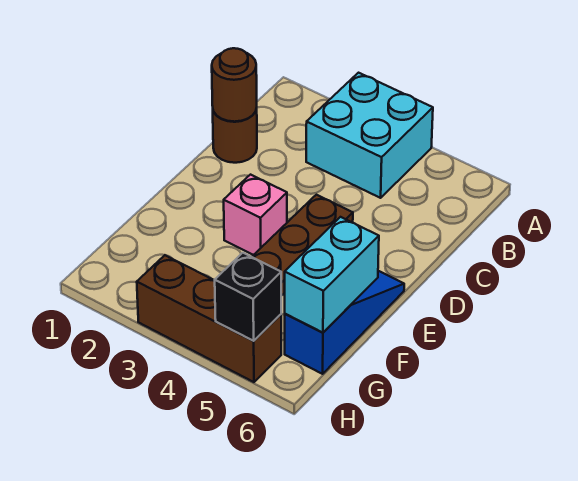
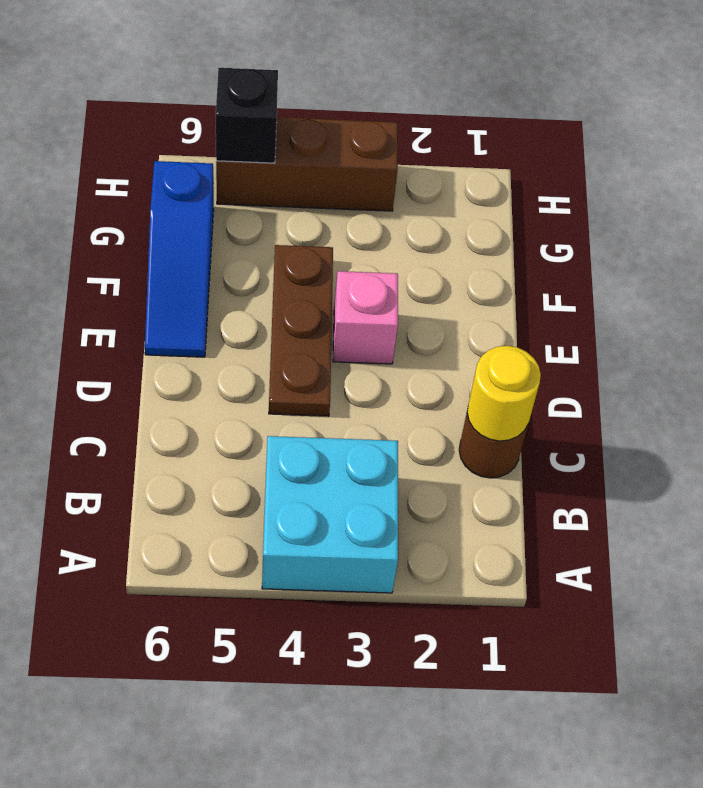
brown 1x1 round brick [212,48,257,122] -> yellow 1x1 round brick [467,346,541,441]
cyan 1x2 brick [285,217,379,333] -> none

